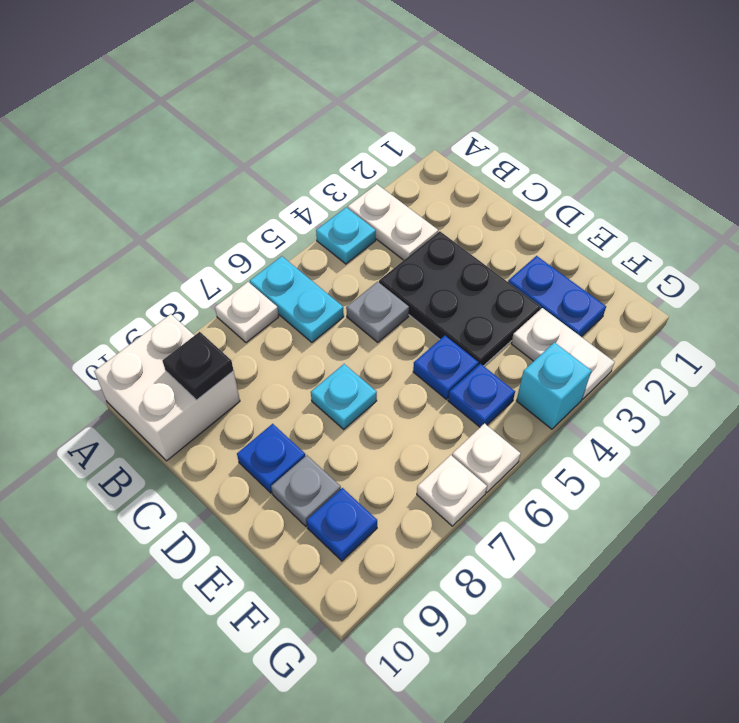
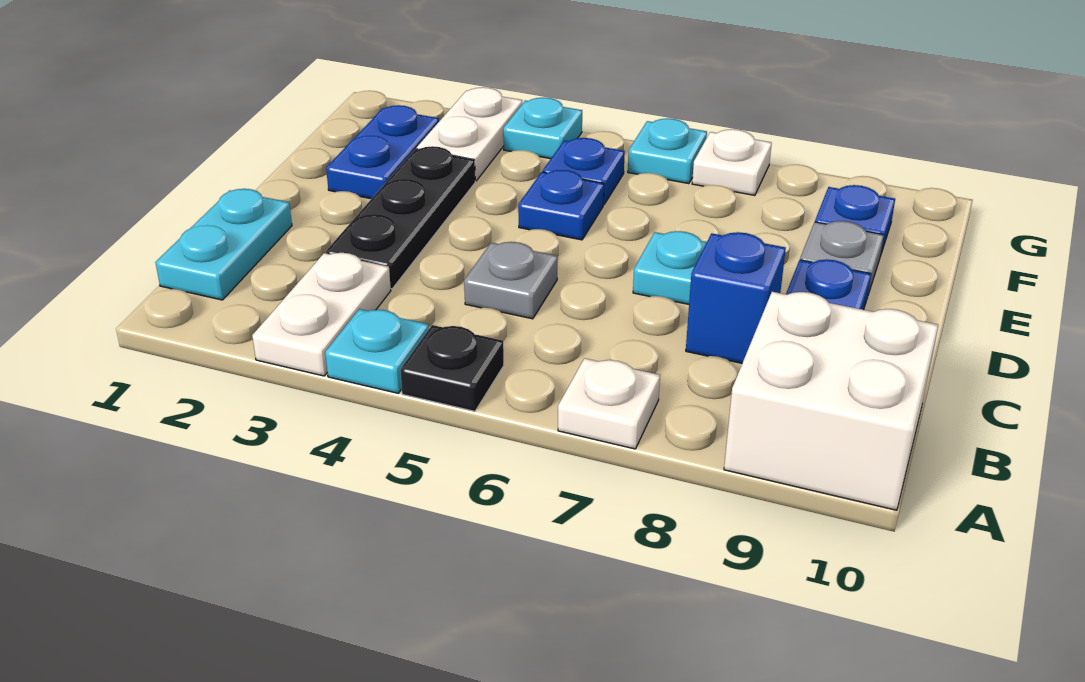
cyan 1x2 plate [250,256,344,342] -> cyan 1x2 plate moved to [155,189,292,300]
black 1x1 plate [162,332,234,400] -> black 1x1 plate moved to [400,325,504,411]
black 2x3 plate [379,231,541,366] -> black 1x3 plate [326,146,475,289]
none -> blue 1x1 brick [686,232,786,363]
cyan 1x1 brick [516,342,591,429] -> cyan 1x1 plate [503,98,582,159]
white 1x1 plate [452,424,521,493] -> cyan 1x1 plate [628,118,707,184]

